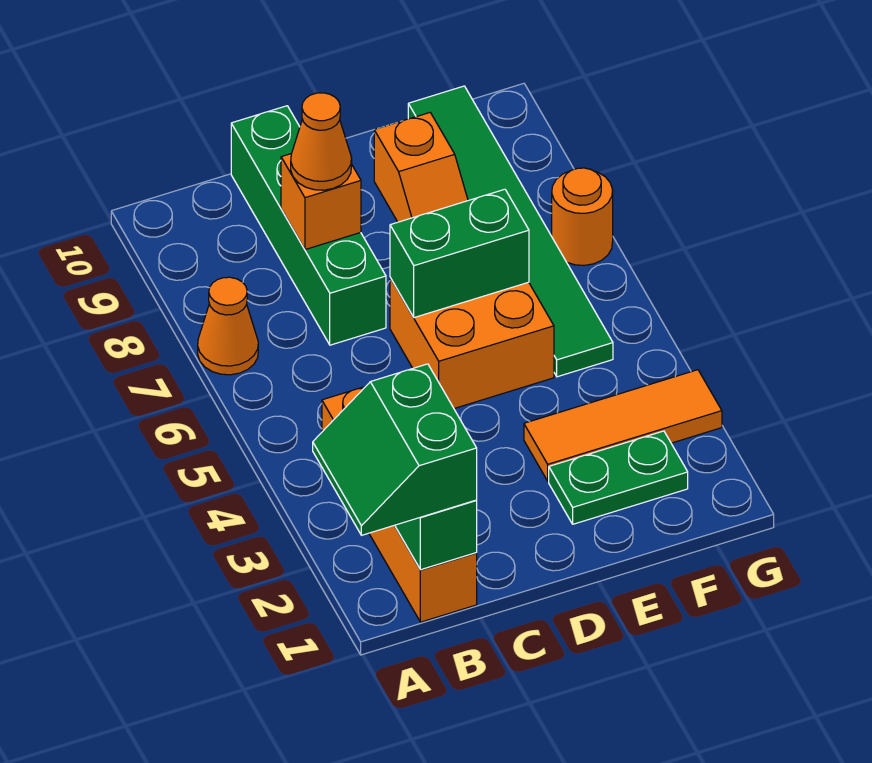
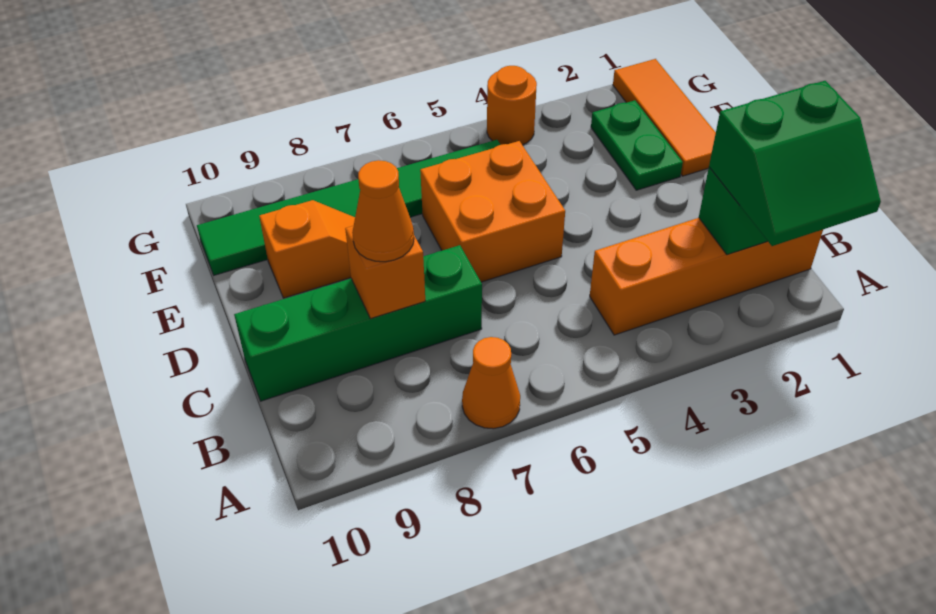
green 1x2 brick [390,189,529,318] -> none
orange 1x3 tile [524,370,722,481] -> orange 1x3 tile moved to [613,59,716,176]
orange 1x1 round brick [552,168,613,265] -> orange 1x1 round brick moved to [487,66,537,145]

